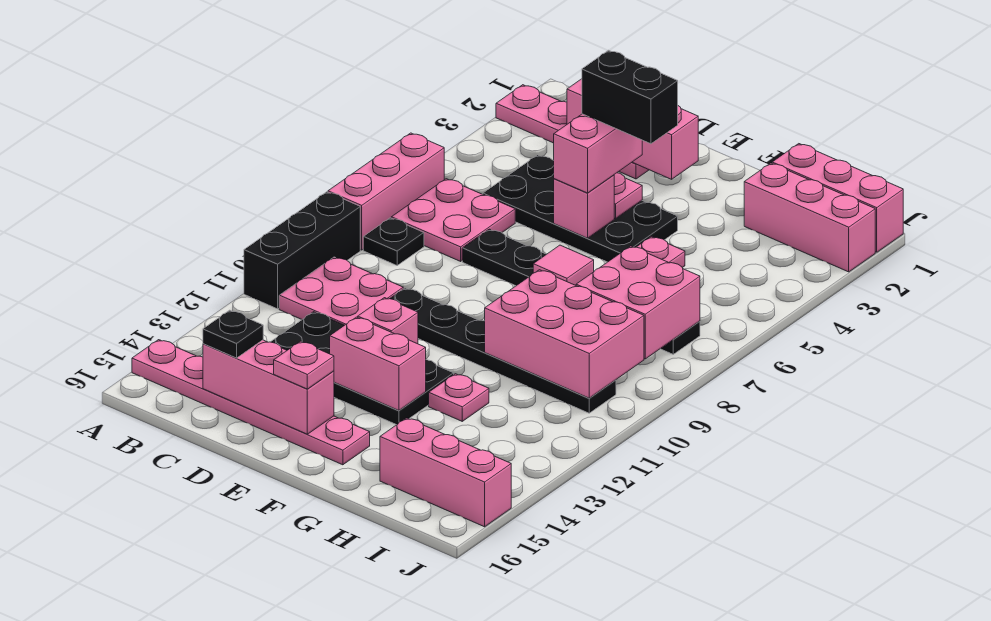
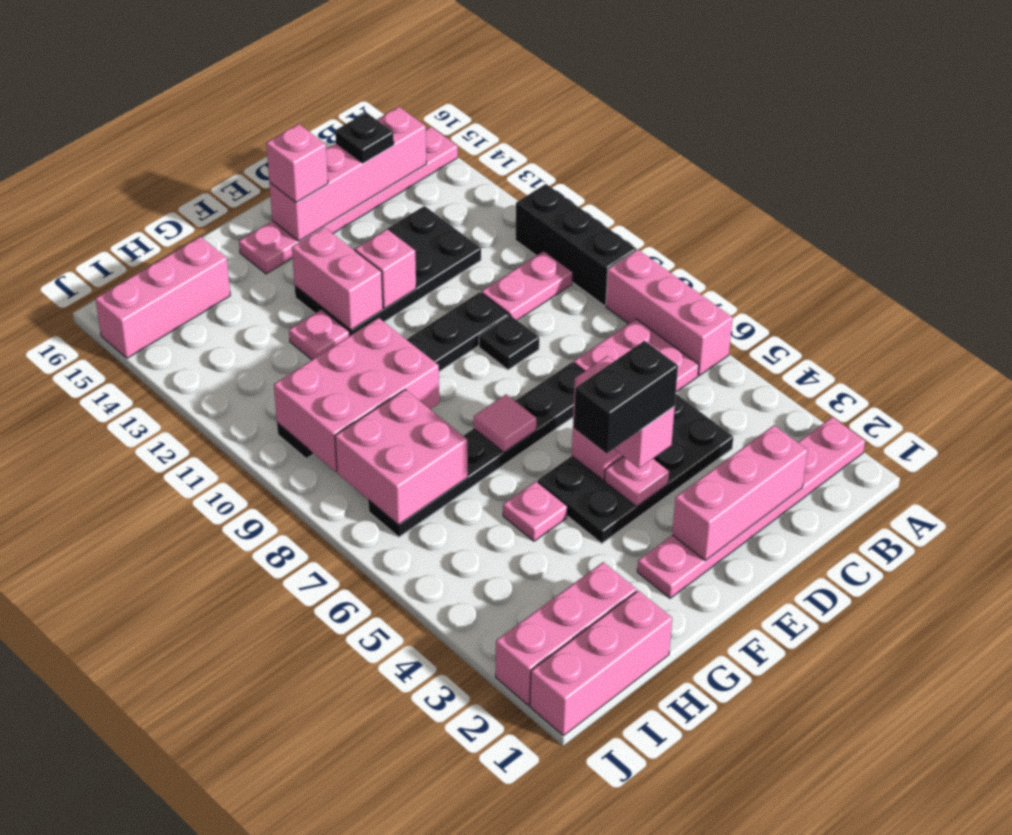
pink 1x4 plate [496,85,649,179] -> pink 1x6 plate [637,417,865,598]
black 1x1 plate [363,218,424,265] -> black 1x1 plate moved to [479,315,539,370]
pink 2x2 plate [279,257,403,325] -> pink 1x2 plate [482,251,573,320]
pink 1x3 brick [203,340,334,434] -> pink 1x4 brick [269,107,426,241]
pink 1x2 brick [330,317,426,411] -> pink 1x2 brick turned to [292,227,383,330]
pink 1x1 plate [274,341,334,389] -> pink 1x1 brick [266,124,328,202]

